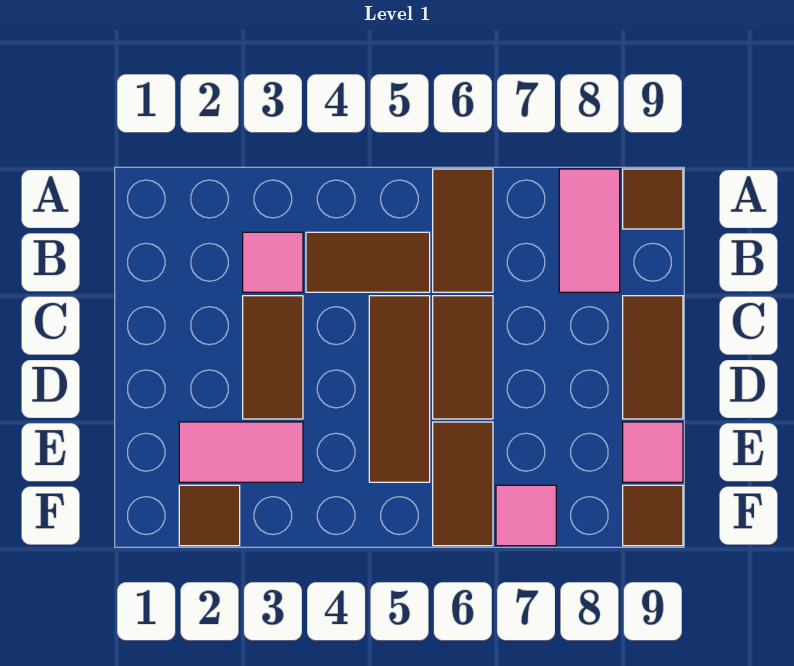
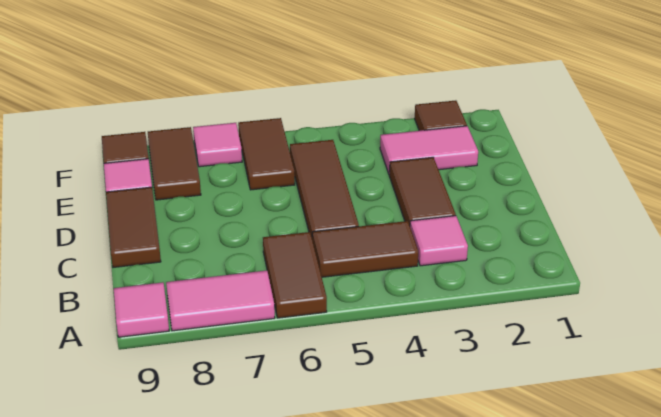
pink 1x2 tile [559,169,620,292] -> pink 1x2 tile turned to [166,270,275,331]
brown 1x1 tile [623,169,683,229] -> pink 1x1 tile [114,282,169,337]
brown 1x2 tile [433,296,493,419] -> brown 1x2 tile moved to [148,127,201,200]

